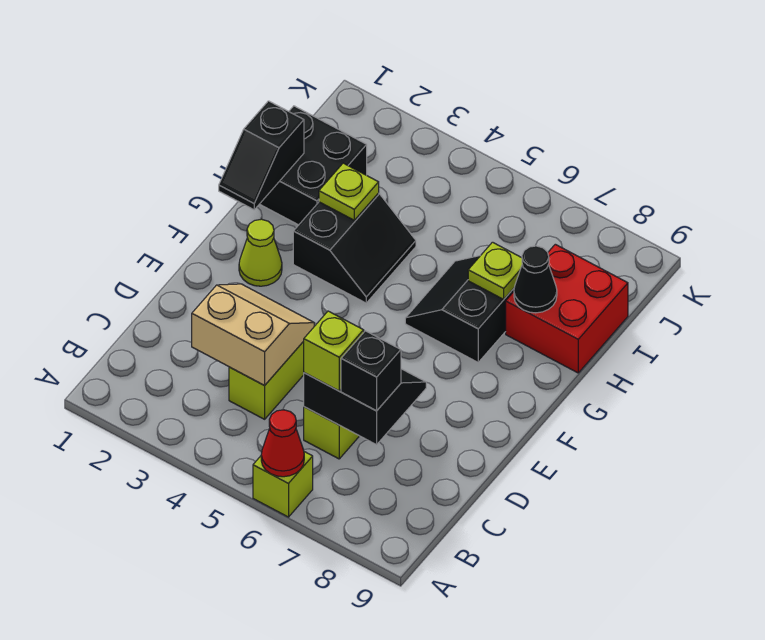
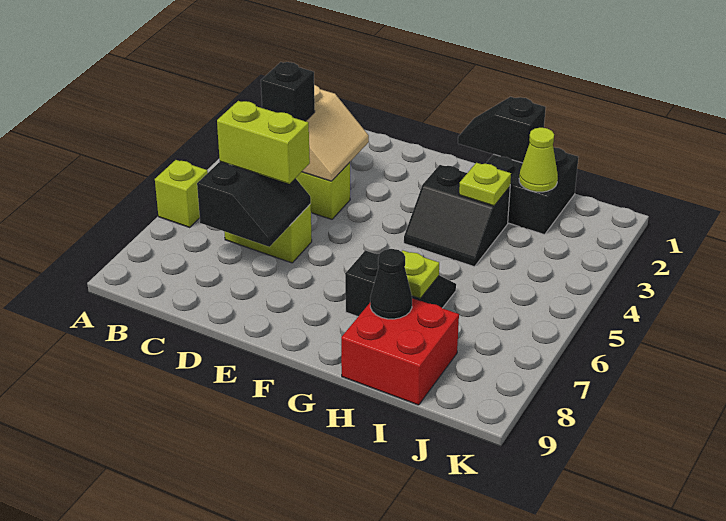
red 1x1 cone [261,410,304,477] -> none
lime 1x1 brick [303,311,364,391] -> lime 1x2 brick [217,101,310,184]
black 1x1 brick [341,331,401,411] -> black 1x1 brick moved to [261,62,315,121]
lime 1x1 cone [239,219,282,286] -> lime 1x1 cone moved to [519,128,558,192]

